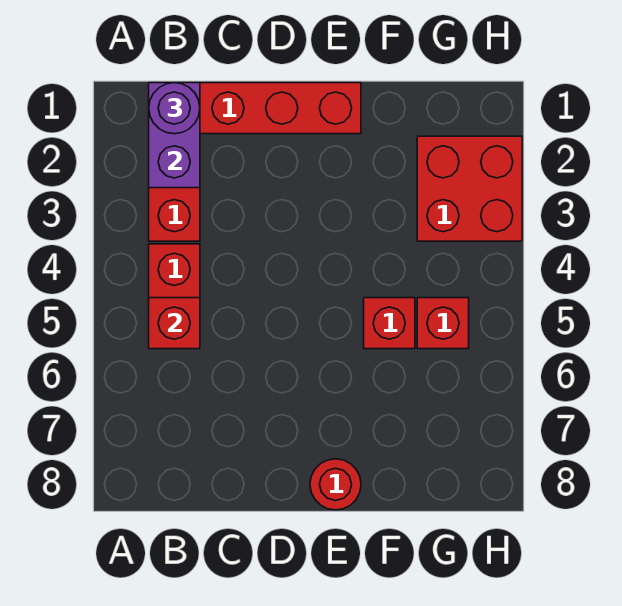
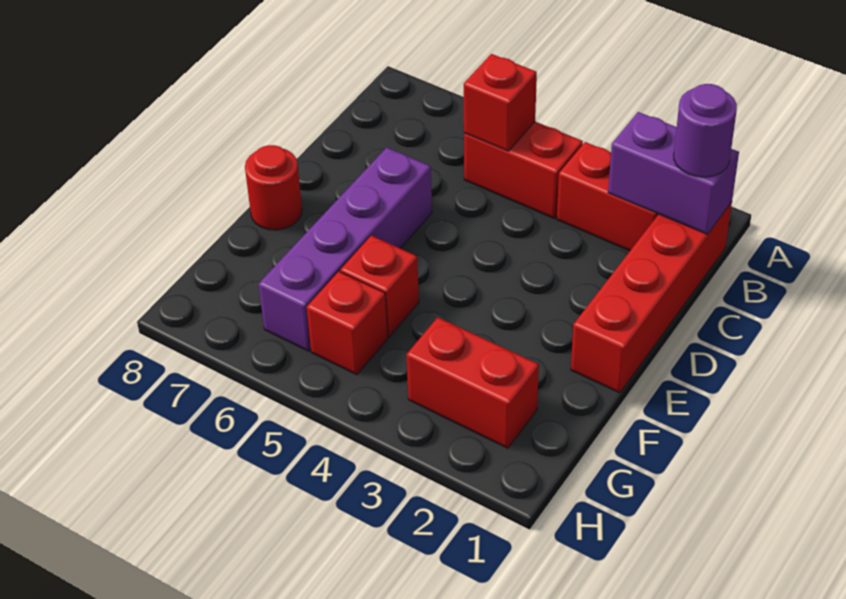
none -> purple 1x4 brick [259,148,432,351]
red 2x2 brick [417,136,522,241] -> red 1x2 brick [407,317,539,448]

